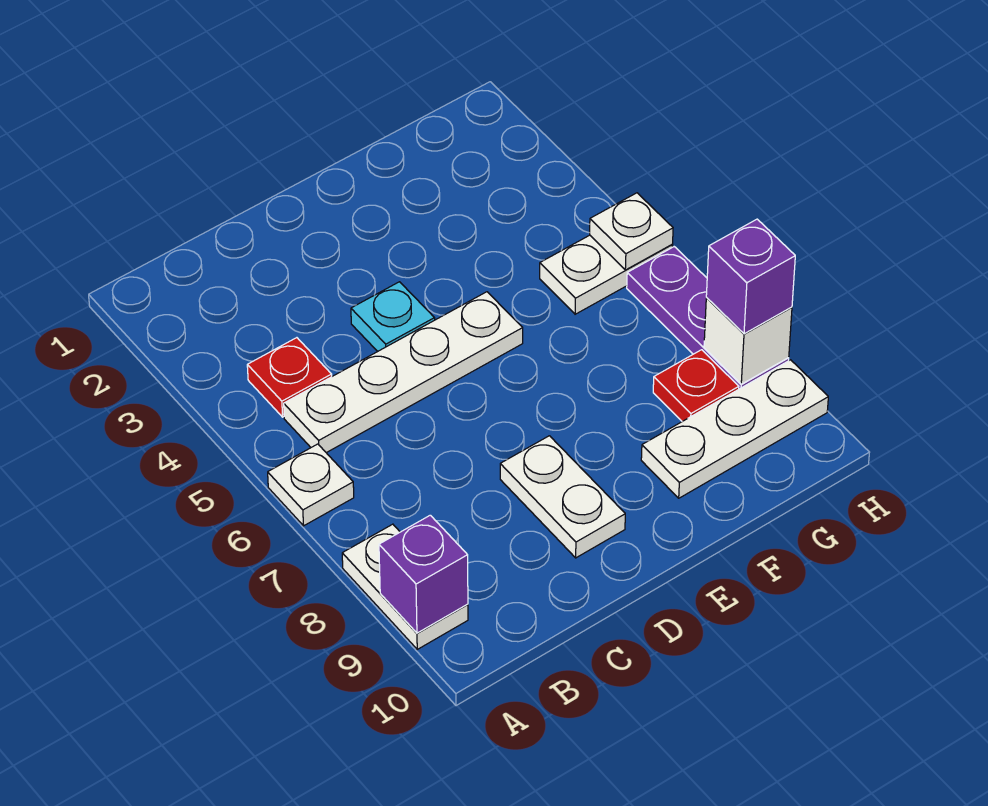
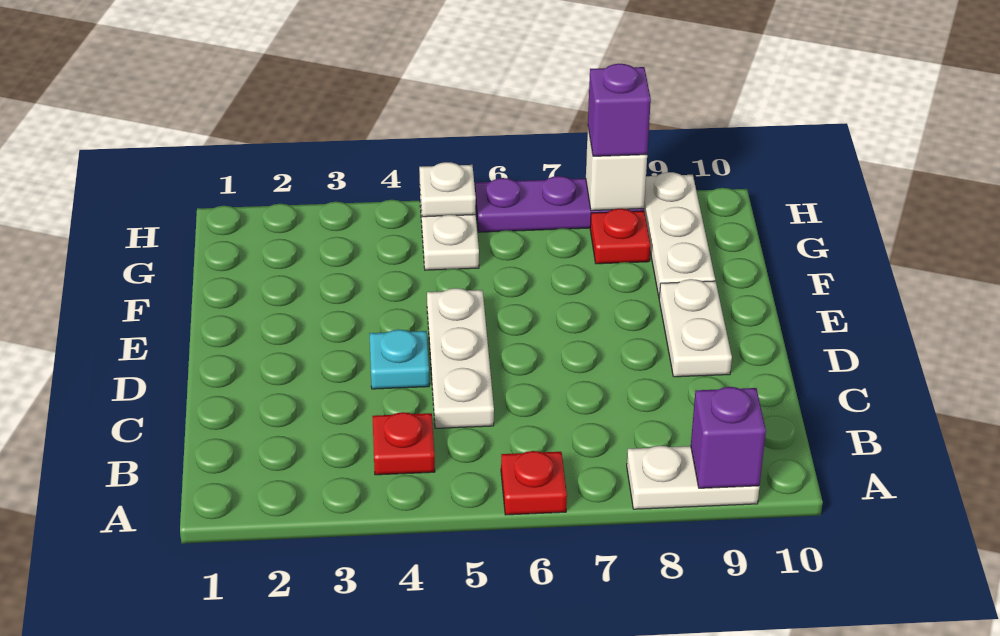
white 1x1 plate [268,444,354,526] -> red 1x1 plate [501,451,567,515]
white 1x4 plate [284,292,523,453] -> white 1x3 plate [427,288,494,428]
white 1x2 plate [500,436,625,558] -> white 1x2 plate turned to [659,279,732,377]

